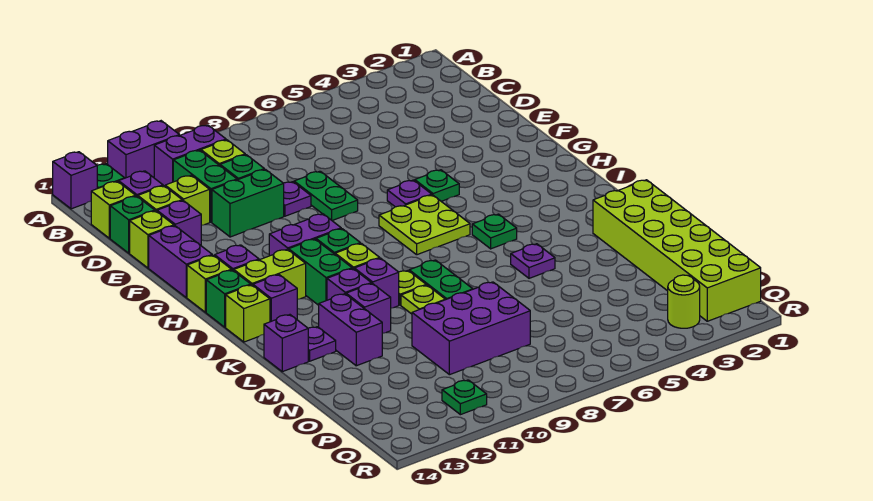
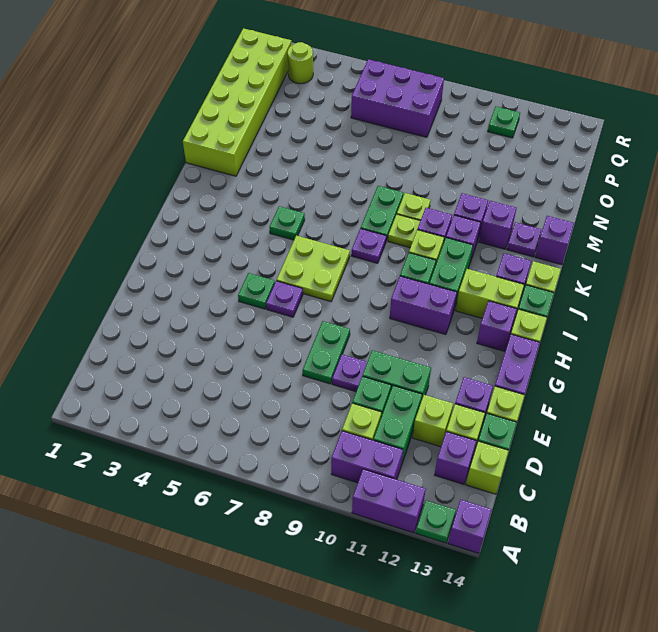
purple 1x1 plate [511,244,555,278] -> purple 1x1 plate moved to [351,229,386,263]
purple 1x2 brick [319,294,382,366] -> purple 1x1 brick [479,201,516,249]
purple 2x3 brick [412,282,530,375] -> purple 2x3 brick moved to [351,59,444,137]

